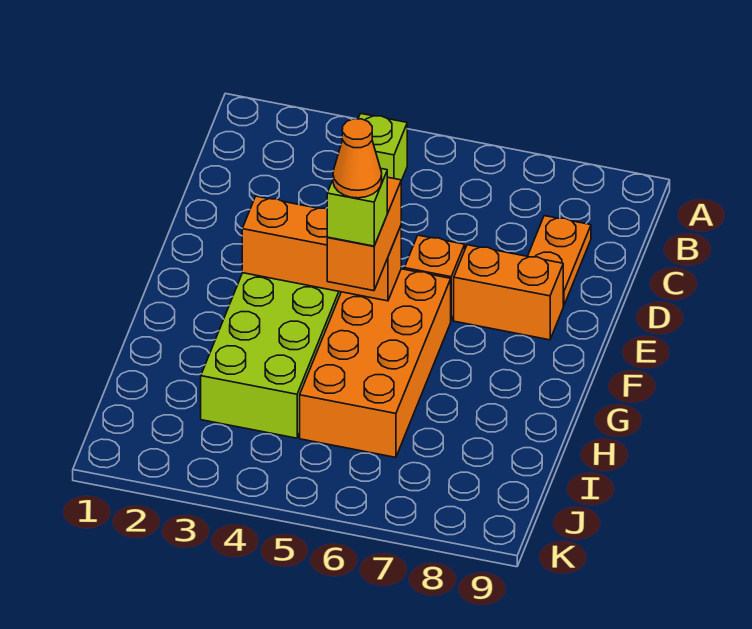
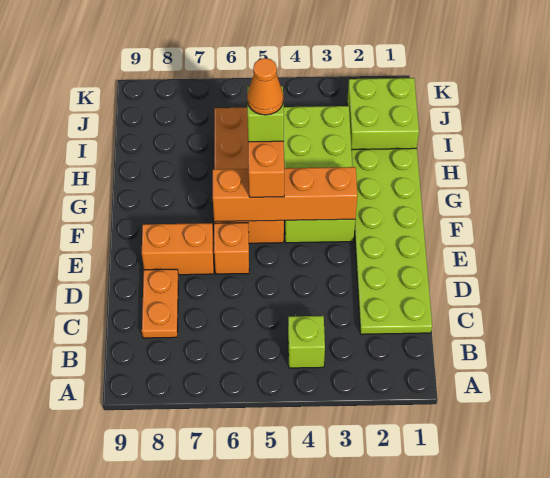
none -> lime 2x6 plate [351,148,432,334]
orange 1x3 brick [242,196,401,301] -> orange 1x4 brick [213,167,357,222]
none -> lime 2x2 brick [347,78,419,149]

